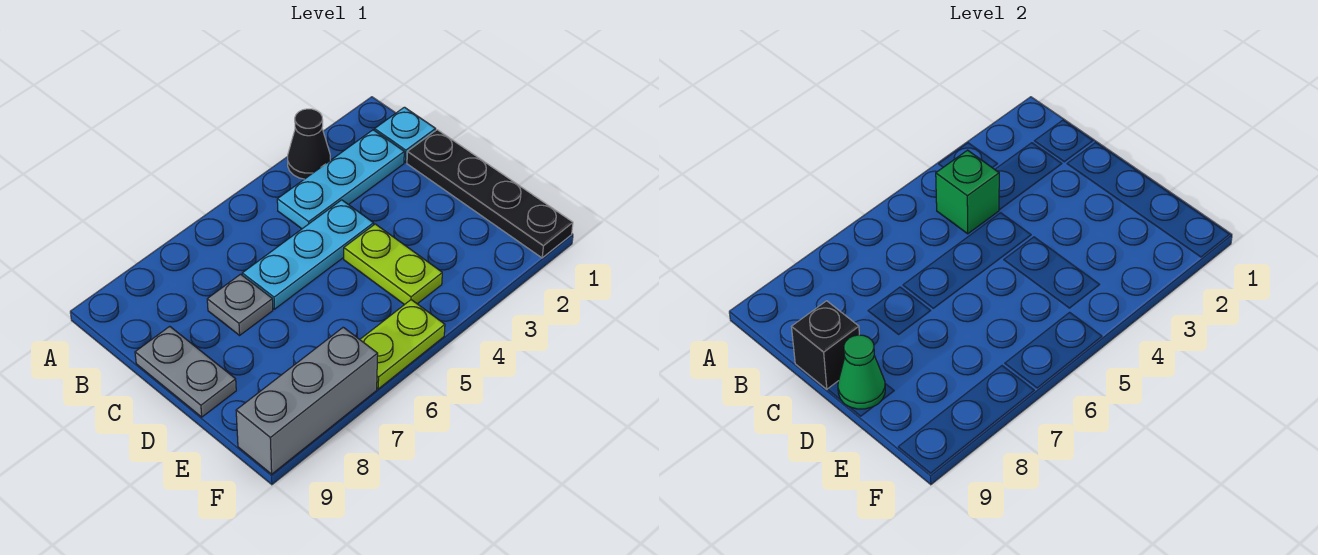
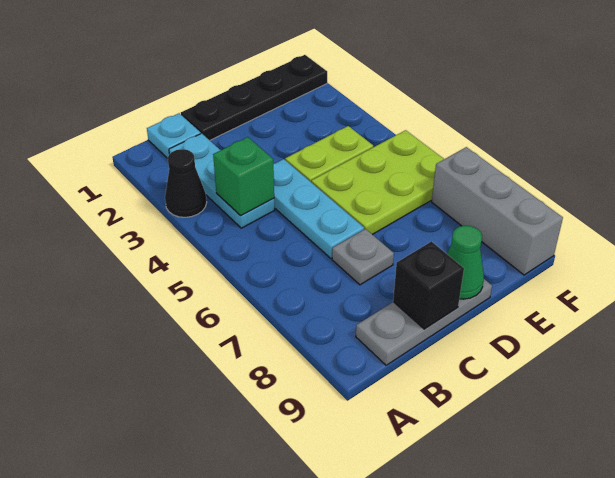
grey 1x2 plate [135,326,236,417] -> grey 1x3 plate [356,279,492,365]
lime 1x2 plate [360,300,445,389] -> lime 2x3 plate [311,130,444,235]

